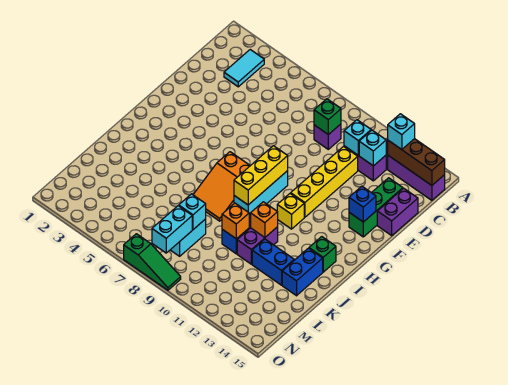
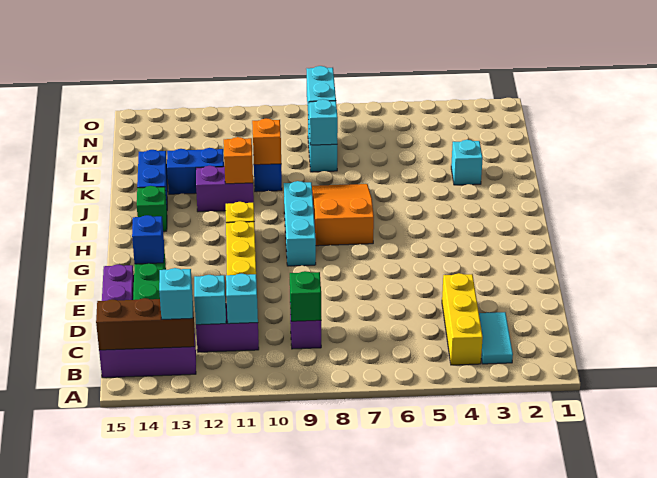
yellow 1x3 brick [234,146,288,205] -> yellow 1x3 brick moved to [442,273,483,365]
purple 1x2 brick [237,227,278,264] -> purple 1x2 brick turned to [196,166,254,212]
none -> cyan 1x1 brick [451,140,483,185]
green 1x3 slope [124,234,181,290] -> none

